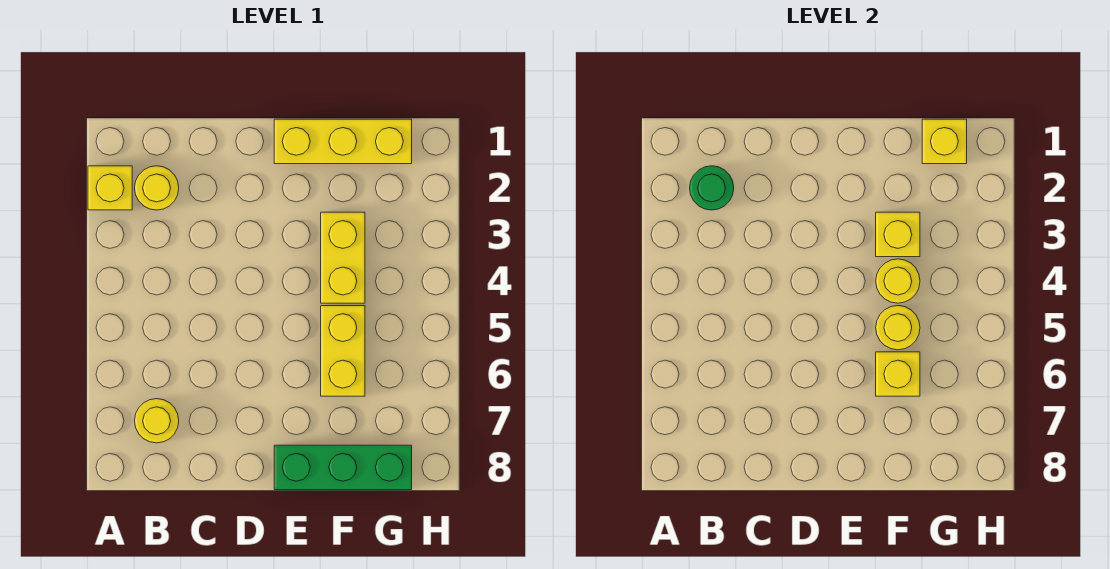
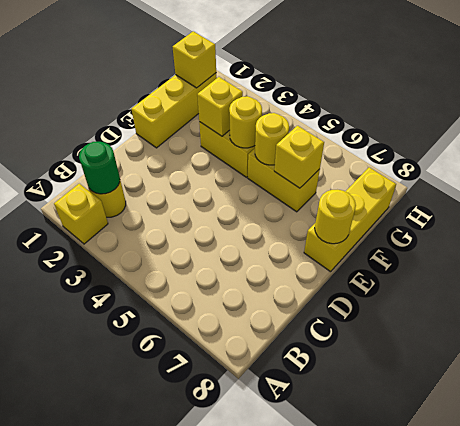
yellow 1x1 round brick [135,399,179,443] -> yellow 1x1 round brick moved to [315,190,356,244]
green 1x3 brick [274,445,412,490] -> yellow 1x3 brick [304,167,396,272]

